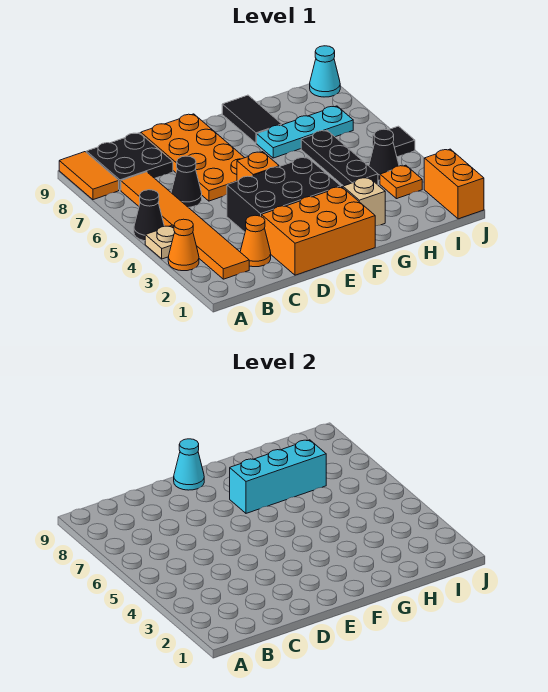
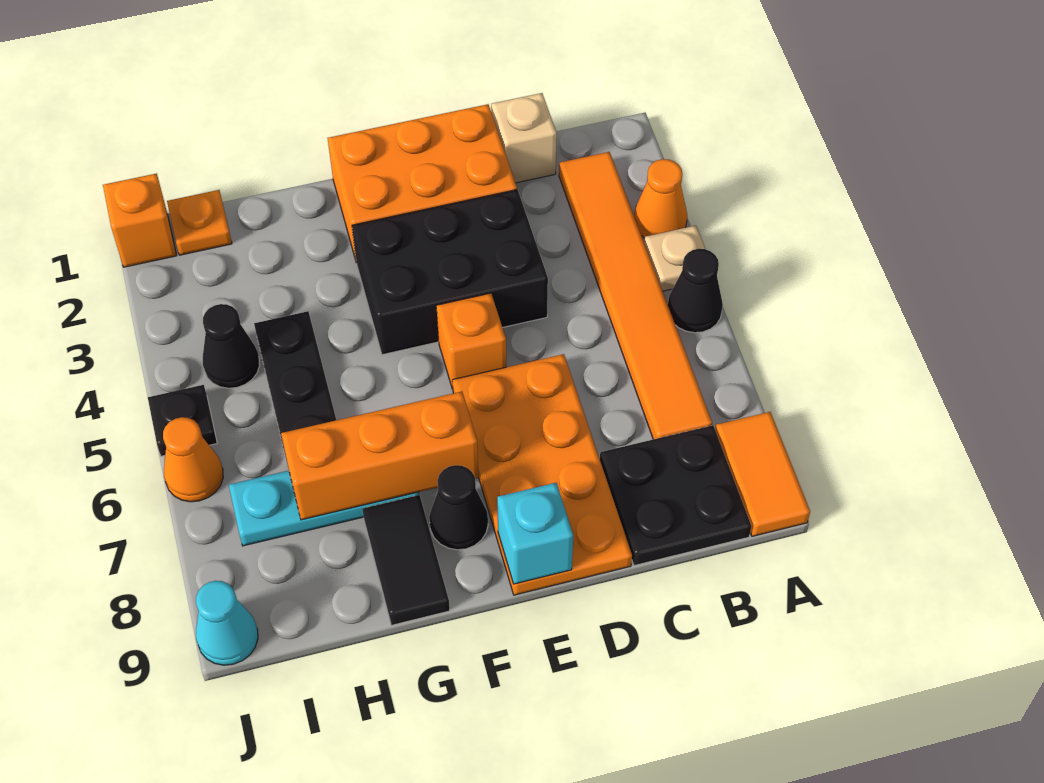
orange 1x1 cone [240,215,271,267] -> orange 1x1 cone moved to [163,417,223,502]
black 1x1 cone [171,156,202,207] -> black 1x1 cone moved to [429,465,488,550]
cyan 1x1 cone [174,439,204,490] -> cyan 1x1 brick [497,483,573,584]
cyan 1x3 brick [230,440,326,513] -> orange 1x3 brick [281,392,479,520]
tan 1x1 brick [343,177,385,226] -> tan 1x1 brick moved to [491,93,557,183]
orange 1x1 plate [380,165,422,199] -> orange 1x1 plate moved to [167,190,232,255]
orange 1x2 brick [424,149,484,219] -> orange 1x1 brick [103,173,177,267]
black 1x1 tile [373,126,415,157] -> black 1x1 plate [148,385,217,456]

